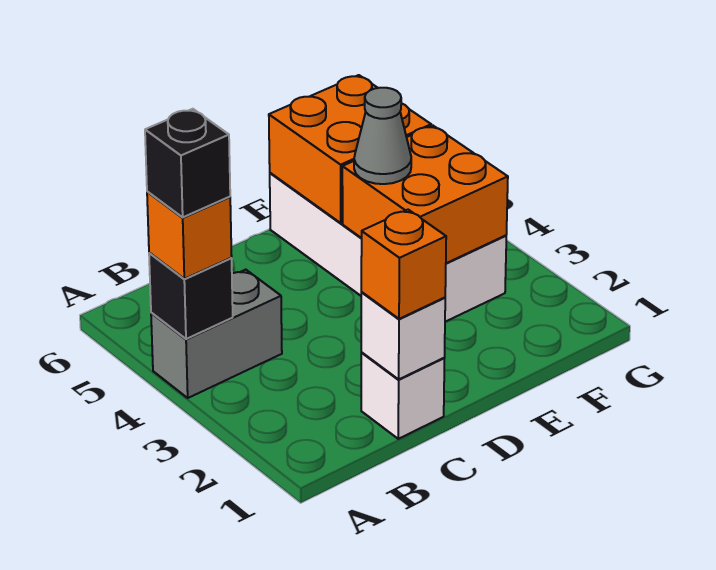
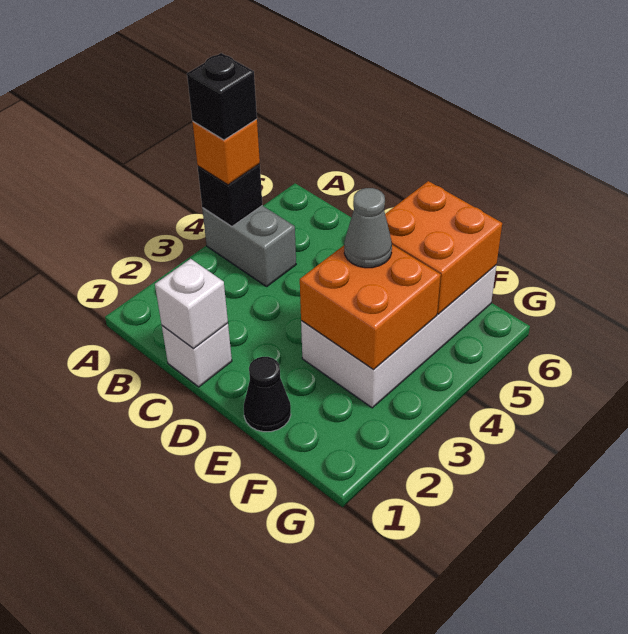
orange 1x1 brick [361,210,446,319] -> none
none -> black 1x1 cone [244,357,291,432]

